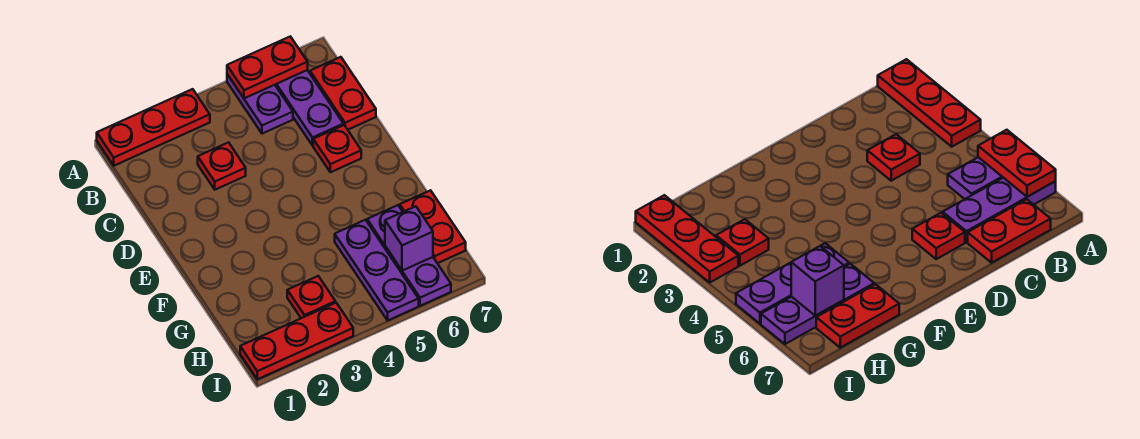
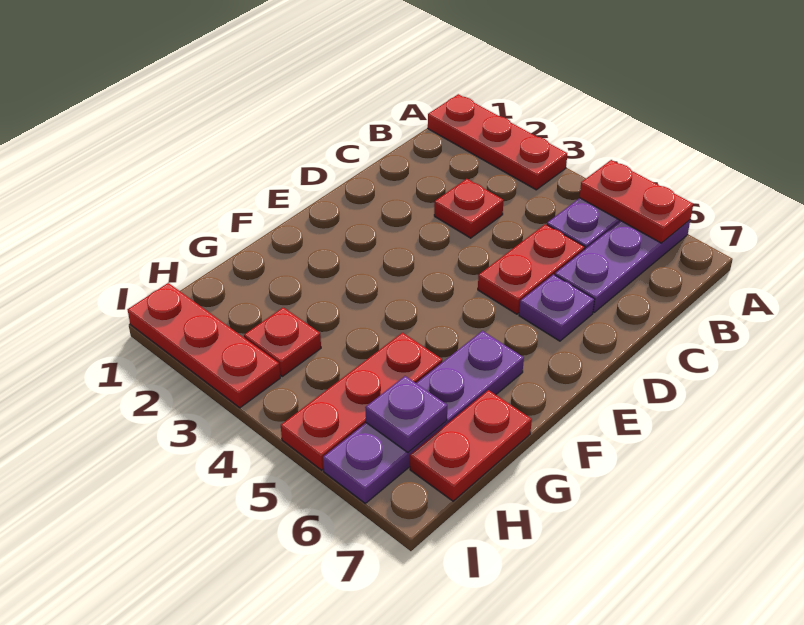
red 1x2 plate [310,57,376,130] -> red 1x2 plate moved to [478,224,585,314]
red 1x1 plate [313,125,361,172] -> purple 1x1 plate [519,275,595,341]
purple 1x3 plate [335,220,419,320] -> red 1x3 plate [281,333,442,470]
purple 1x3 plate [367,205,451,306] -> purple 1x4 plate [323,331,524,503]
purple 1x1 brick [385,206,433,271] -> purple 1x1 plate [365,376,447,453]

